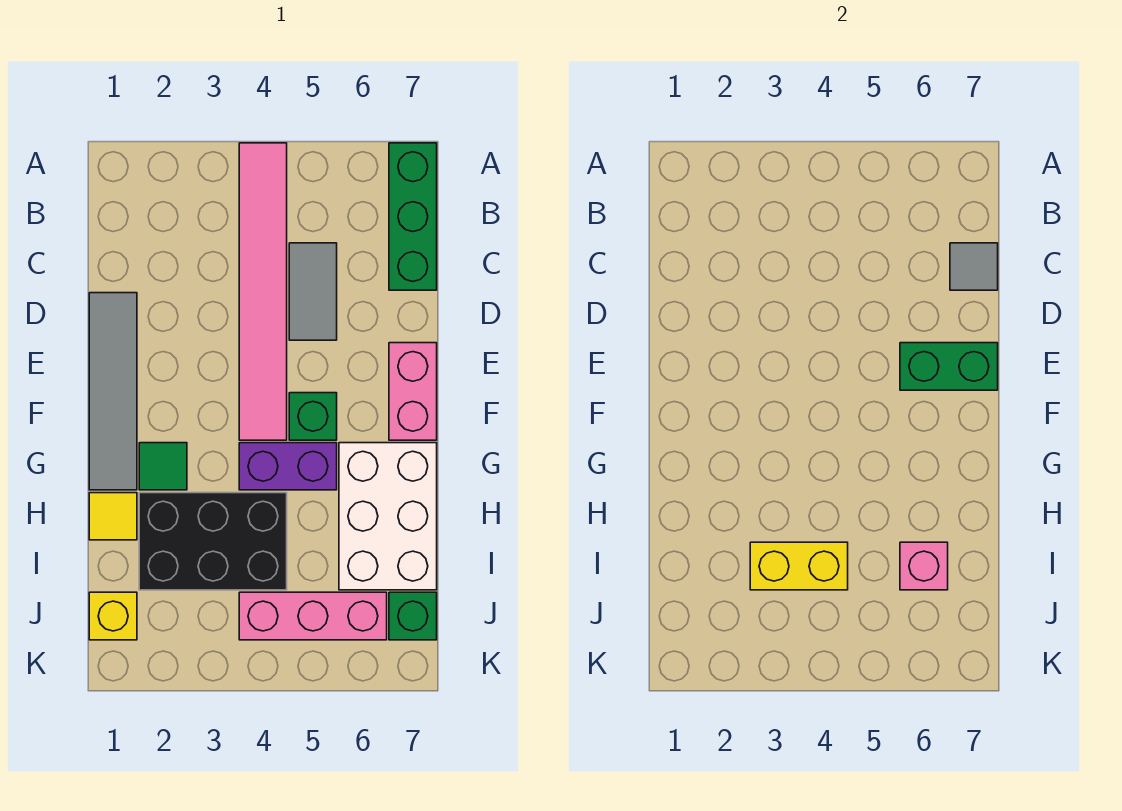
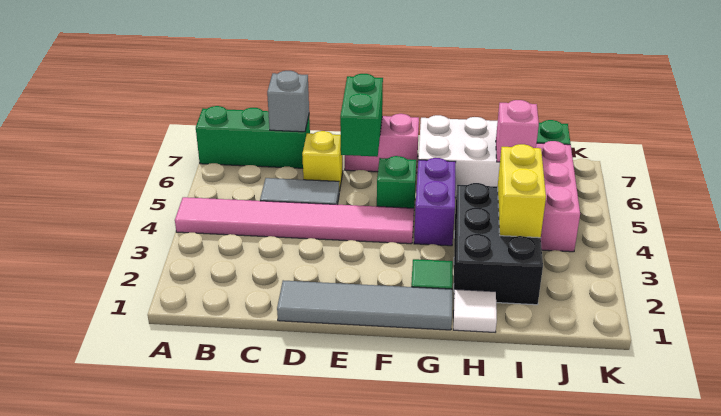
grey 1x1 tile [950,243,998,290] -> grey 1x1 brick [267,71,309,132]
yellow 1x1 tile [89,493,137,540] -> white 1x1 tile [453,289,497,332]
yellow 1x1 brick [89,592,137,640] -> yellow 1x1 brick moved to [302,131,343,192]

